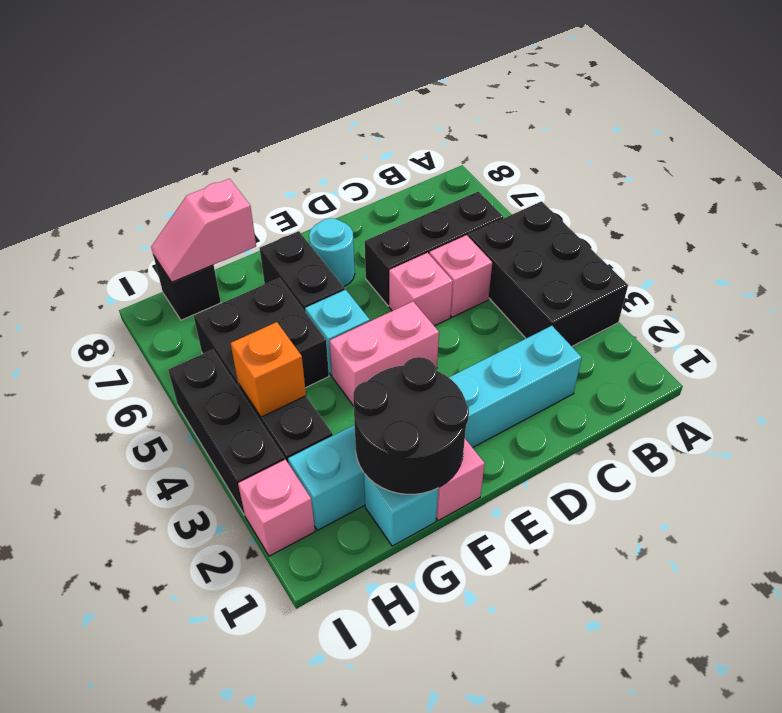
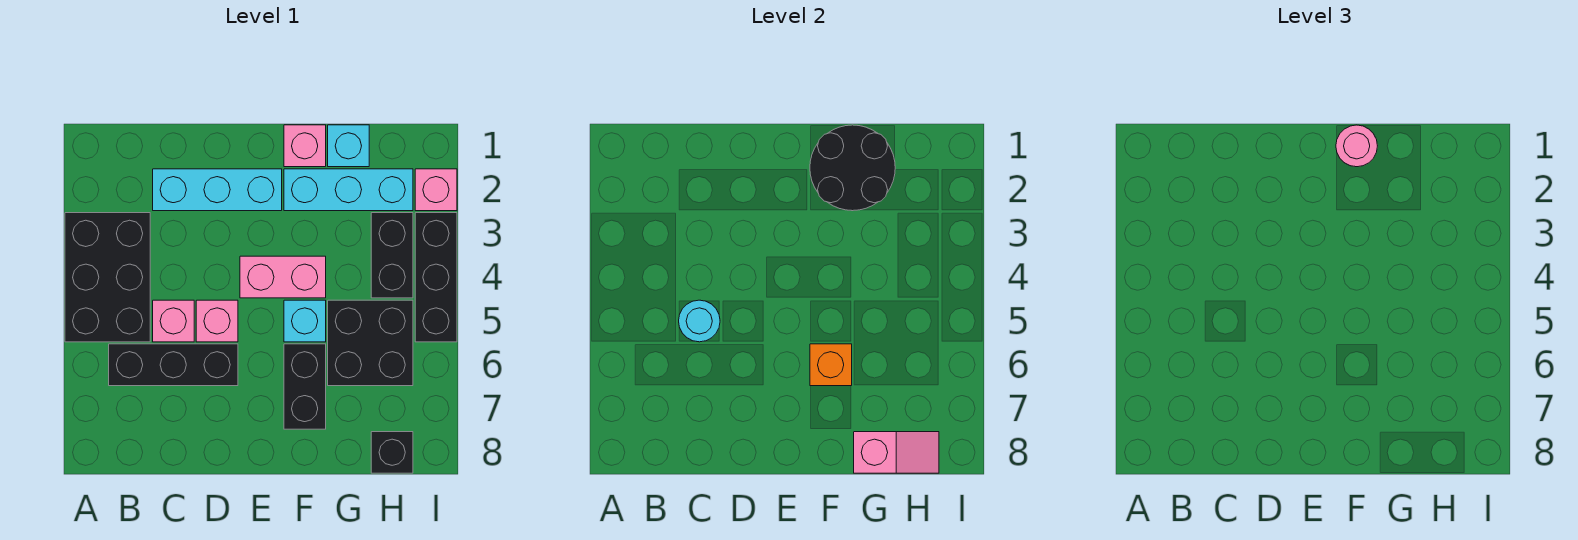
cyan 1x1 round brick [309,218,355,287] -> cyan 1x1 round brick moved to [679,300,720,342]
none -> pink 1x1 round brick [1336,125,1377,167]
orange 1x1 brick [231,322,306,417] -> orange 1x1 brick moved to [810,344,852,386]

